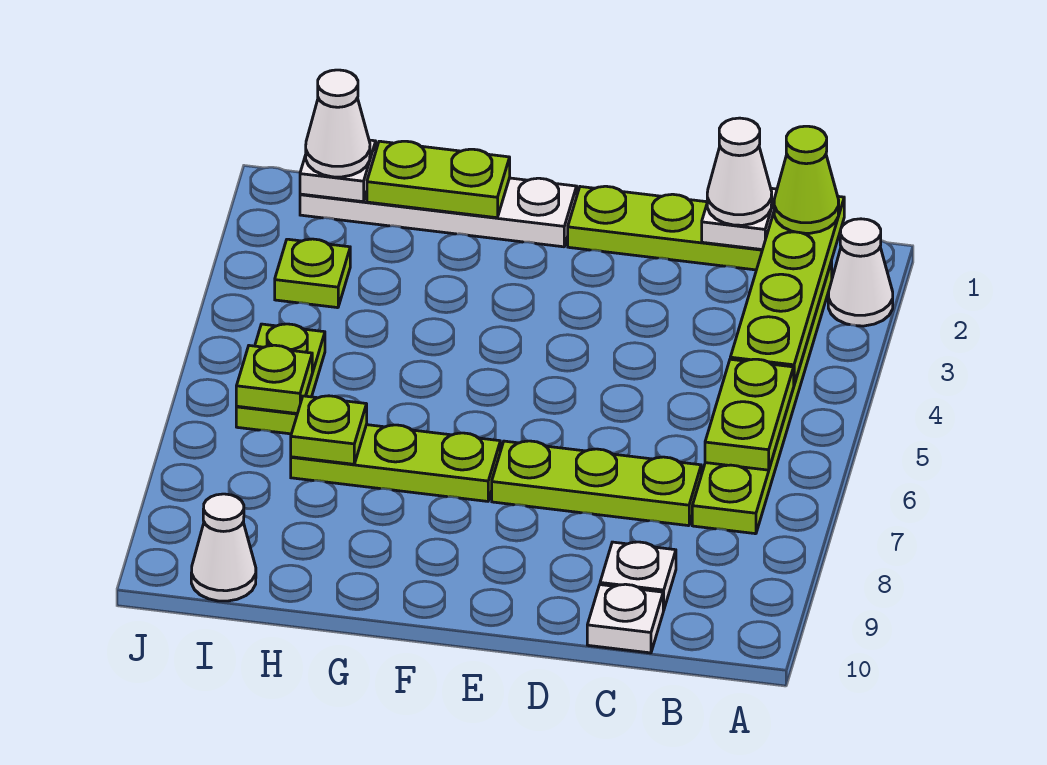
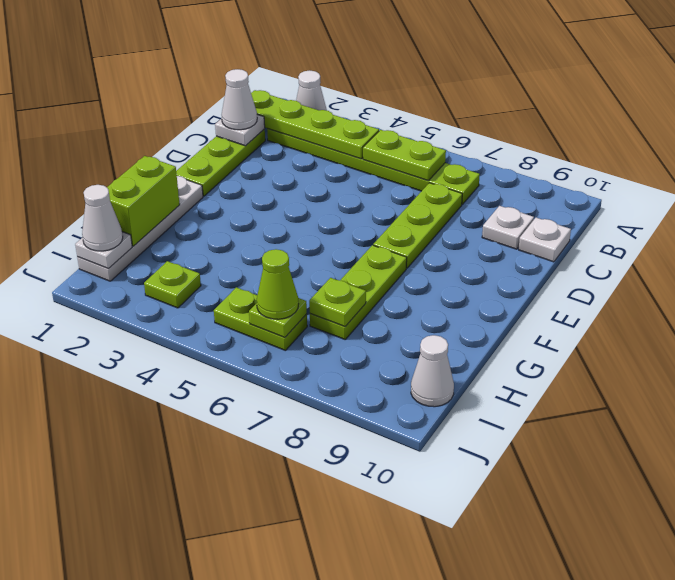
lime 1x1 cone [774,126,839,233] -> lime 1x1 cone moved to [257,249,298,319]
lime 1x2 plate [367,141,510,218] -> lime 1x2 brick [107,156,180,246]

